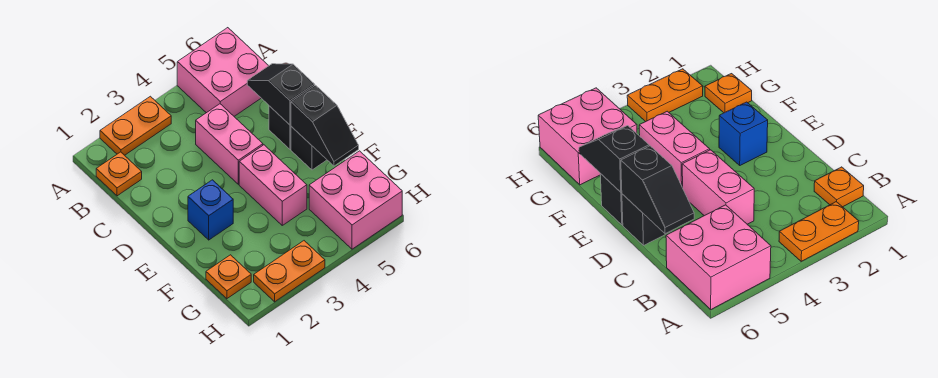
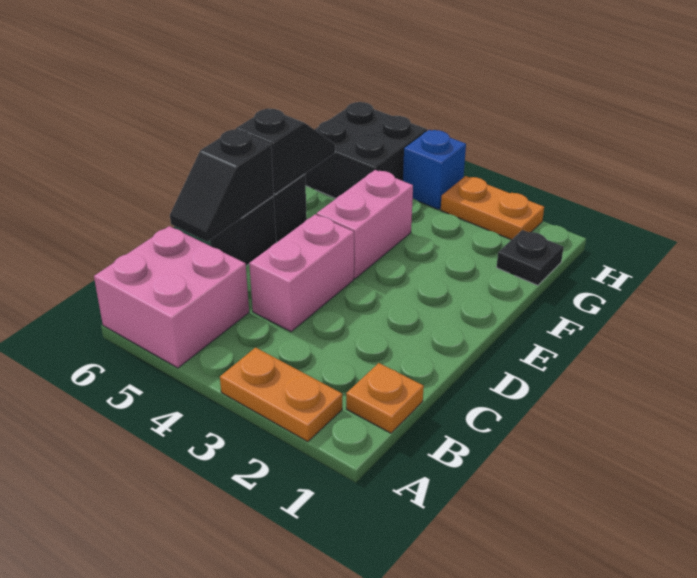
blue 1x1 brick [188,180,233,240] -> blue 1x1 brick moved to [403,130,466,209]
orange 1x1 plate [206,255,251,299] -> black 1x1 plate [496,230,564,285]
pink 2x2 brick [309,151,402,249] -> black 2x2 brick [305,102,427,198]

